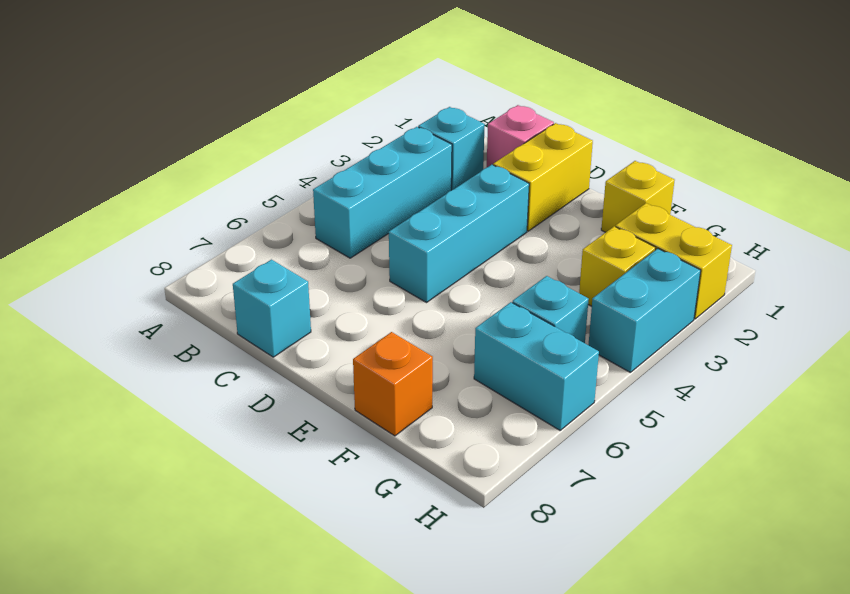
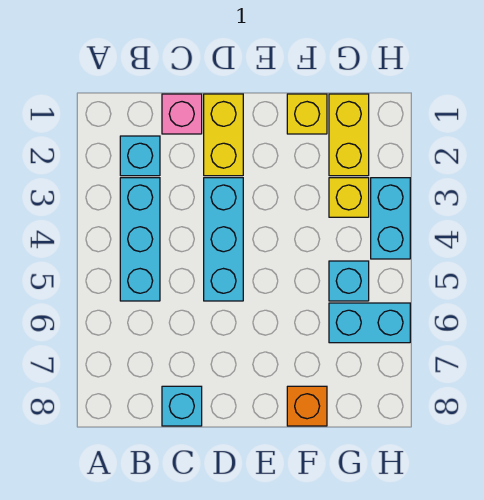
yellow 1x2 brick [616,203,732,319] -> yellow 1x2 brick turned to [329,94,369,176]

